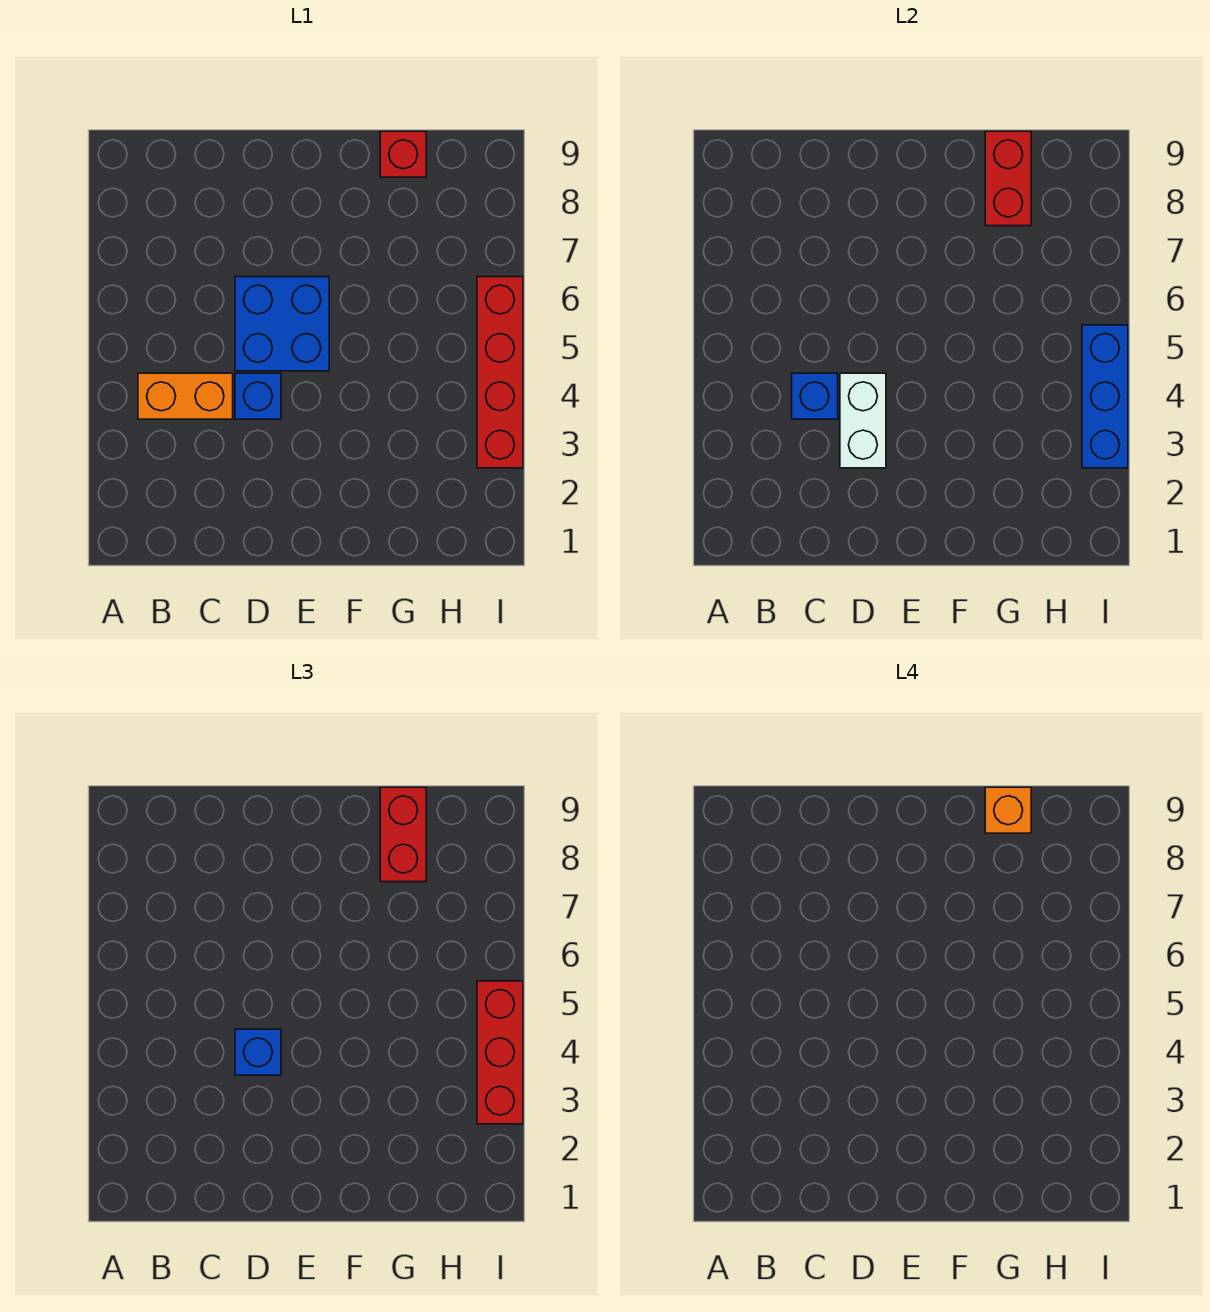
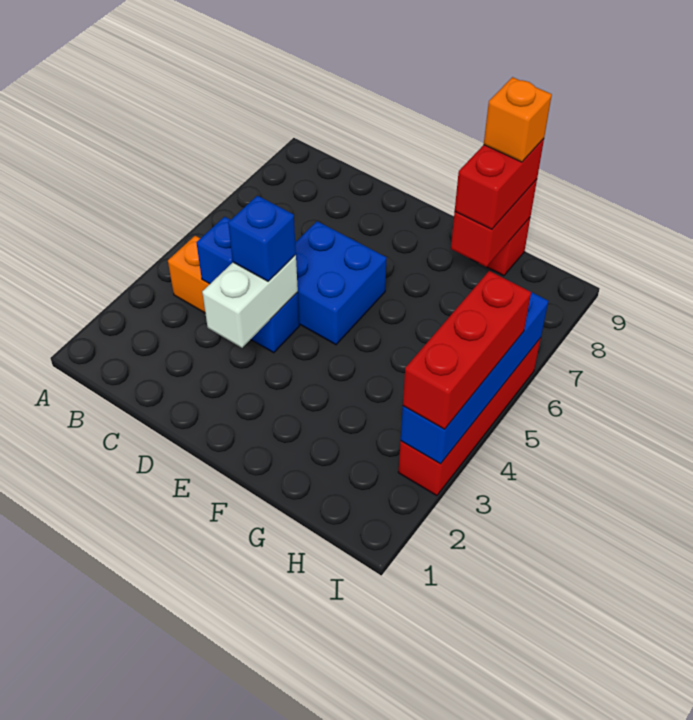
blue 1x3 brick [1082,325,1128,468] -> blue 1x4 brick [401,292,548,464]

